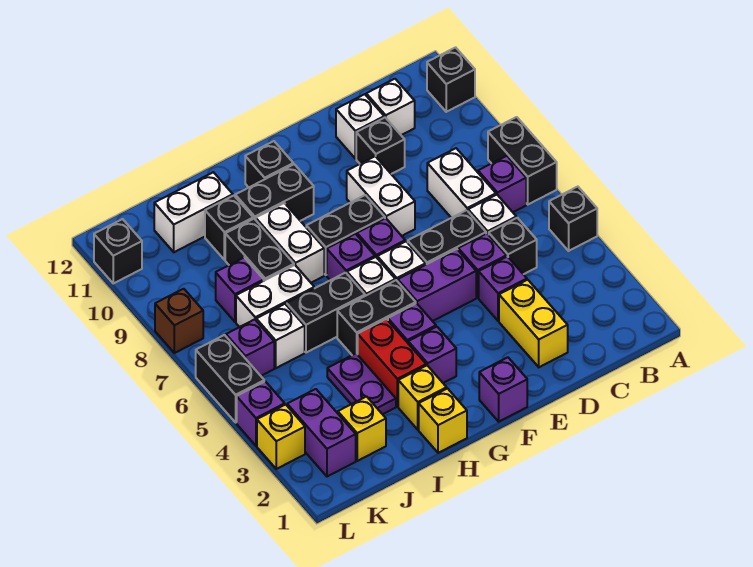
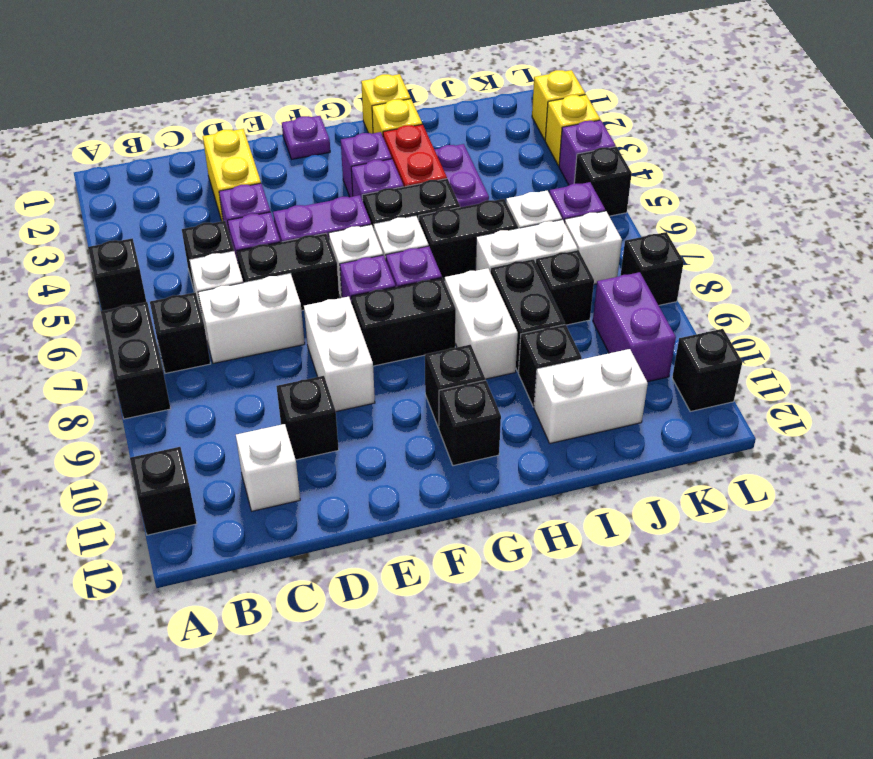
purple 1x1 brick [478,156,526,212] -> black 1x1 brick [150,292,211,373]
white 1x2 brick [427,148,496,218] -> white 1x2 brick turned to [198,274,305,363]
white 1x1 brick [336,94,384,159] -> white 1x1 brick moved to [565,211,622,284]
purple 1x1 brick [479,357,527,422] -> purple 1x1 plate [282,116,330,159]
black 1x2 brick [235,164,314,221] -> black 1x1 brick [425,345,485,428]
yellow 1x1 brick [338,397,386,461] -> yellow 1x1 brick moved to [532,70,585,140]
purple 1x1 brick [216,257,264,322] -> black 1x1 brick [536,250,594,325]
purple 1x2 brick [287,389,356,477] -> purple 1x2 brick moved to [593,272,676,382]
black 1x2 brick [196,335,264,422] -> black 1x1 brick [574,147,632,216]
brown 1x1 brick [155,289,203,353] -> black 1x1 brick [621,232,684,305]

